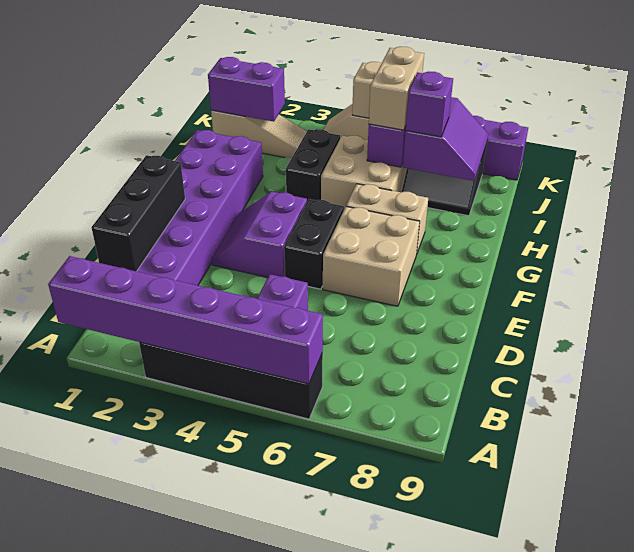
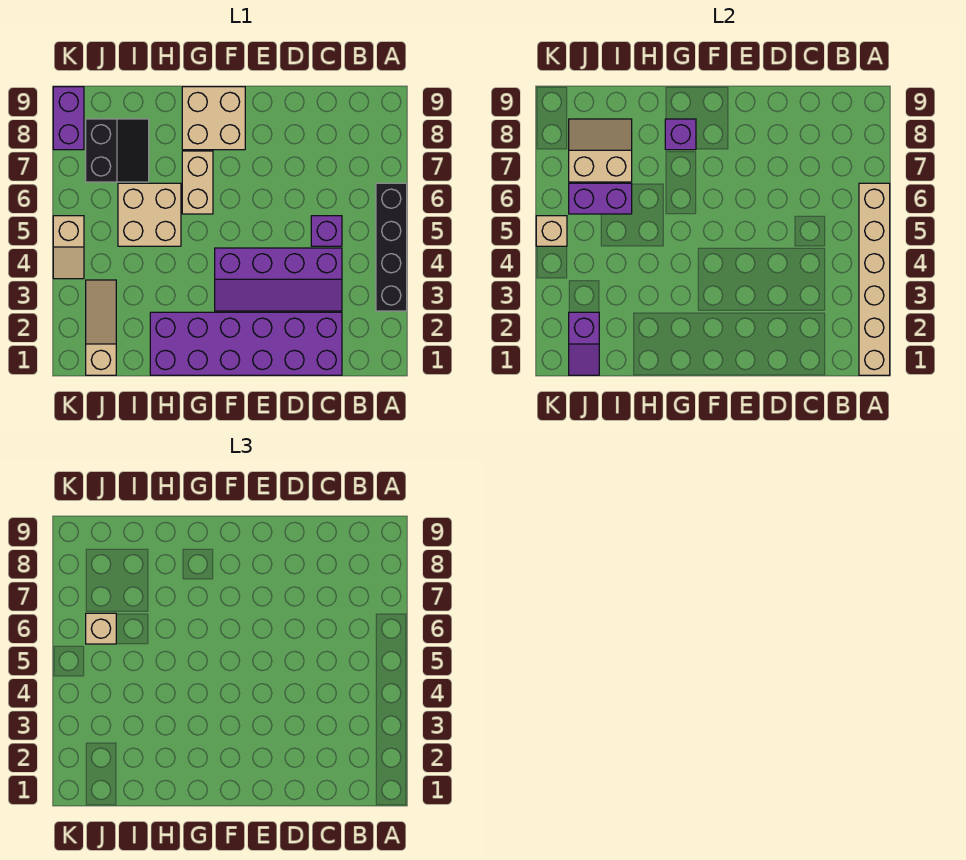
purple 1x6 brick [48,256,323,384] -> tan 1x6 brick [859,183,890,375]
black 1x3 brick [92,155,185,271] -> none
purple 2x2 slope [212,192,307,277] -> purple 2x4 slope [215,248,342,311]
black 1x2 brick [284,199,344,289] -> none
tan 2x2 brick [323,207,420,306] -> tan 2x2 brick moved to [182,87,245,150]
black 1x2 brick [286,129,340,202] -> none
tan 1x2 brick [369,47,424,130] -> tan 1x1 brick [86,613,116,644]
purple 2x2 slope [403,97,488,181] -> tan 2x2 slope [569,119,632,182]
purple 1x1 brick [406,72,453,137] -> purple 1x1 brick moved to [665,119,696,150]
purple 1x2 brick [208,57,285,122] -> purple 1x2 slope [569,312,599,375]

